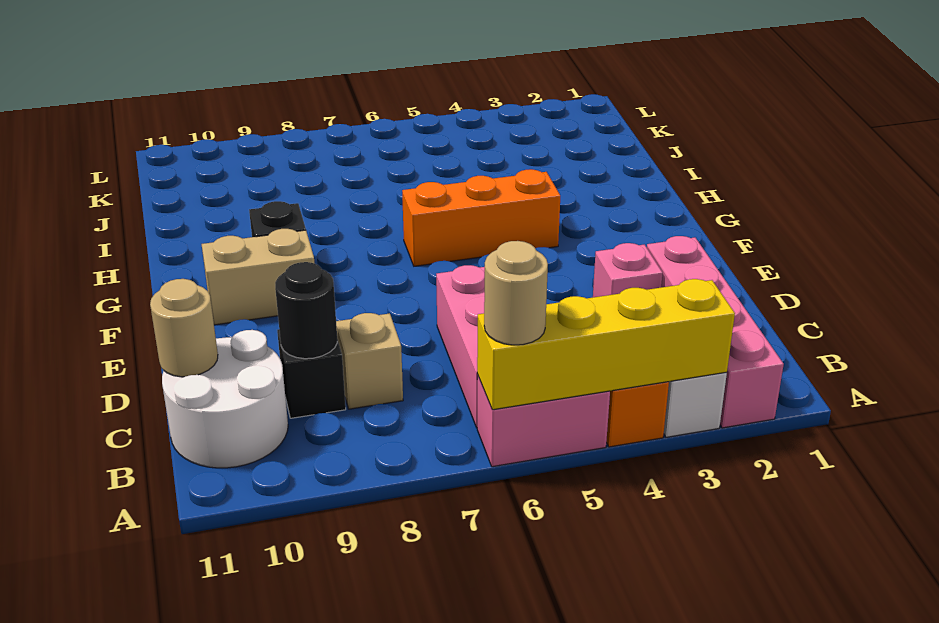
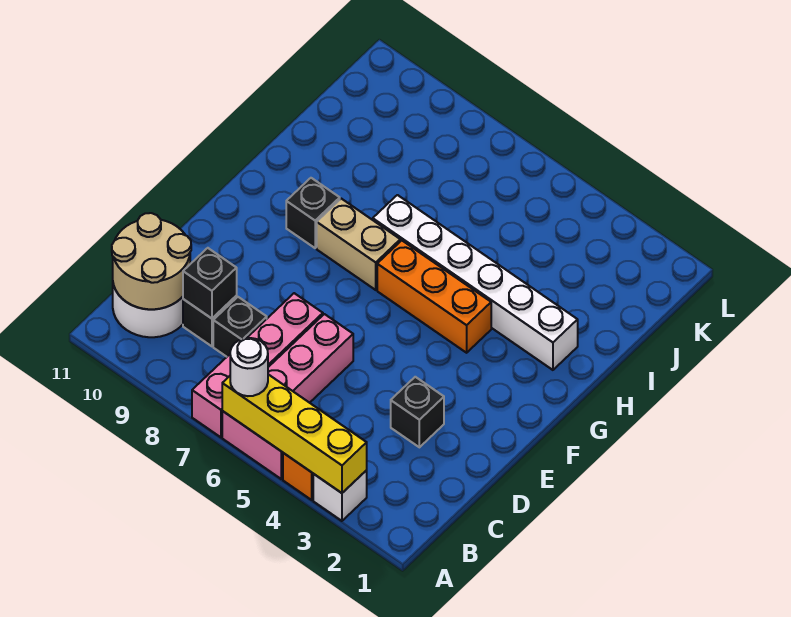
pink 1x4 brick [647,236,784,428] -> pink 1x4 brick moved to [192,293,323,437]
tan 1x1 round brick [484,241,548,345] -> white 1x1 round brick [230,338,268,396]
tan 1x1 brick [336,313,403,409] -> black 1x1 brick [213,297,267,357]
black 1x1 round brick [275,262,337,359] -> black 1x1 brick [183,248,237,318]
tan 1x1 round brick [150,279,218,377] -> tan 2x2 round brick [112,213,191,309]
pink 1x1 brick [593,243,663,297] -> black 1x1 brick [391,377,444,447]
tan 1x2 brick [202,229,314,325] -> tan 1x2 brick moved to [317,199,400,290]
none -> white 1x6 brick [373,195,578,370]

